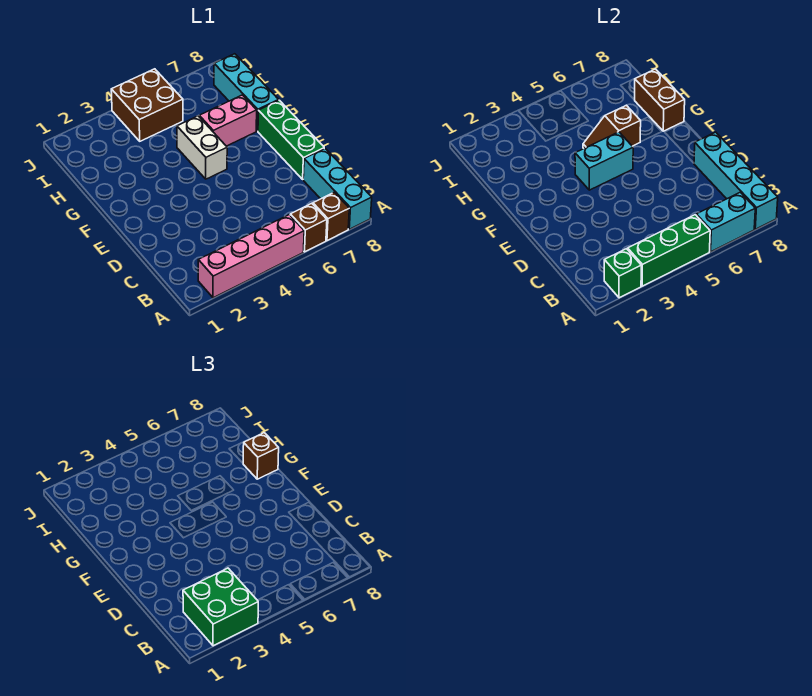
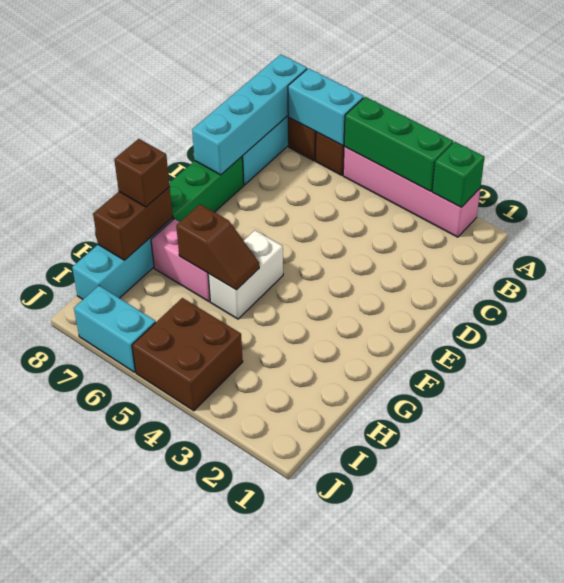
green 2x2 brick [183,568,258,646] -> none
cyan 1x2 brick [575,132,633,190] -> cyan 1x2 brick moved to [74,286,156,372]

